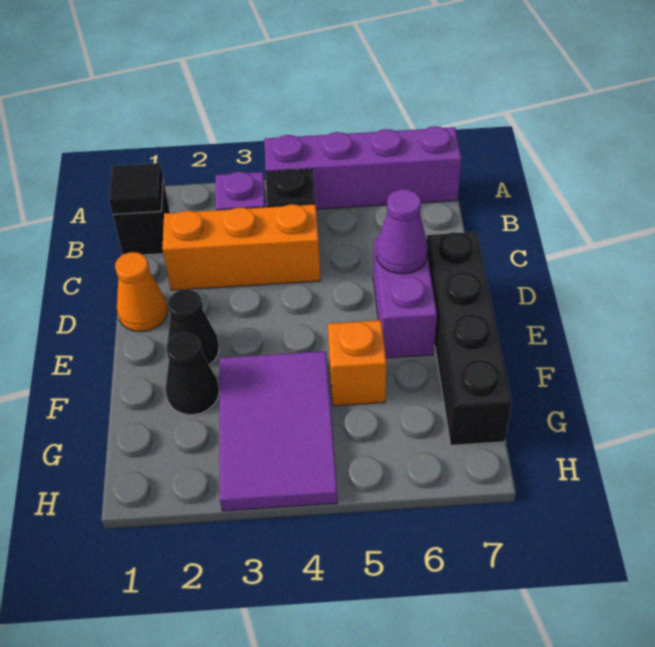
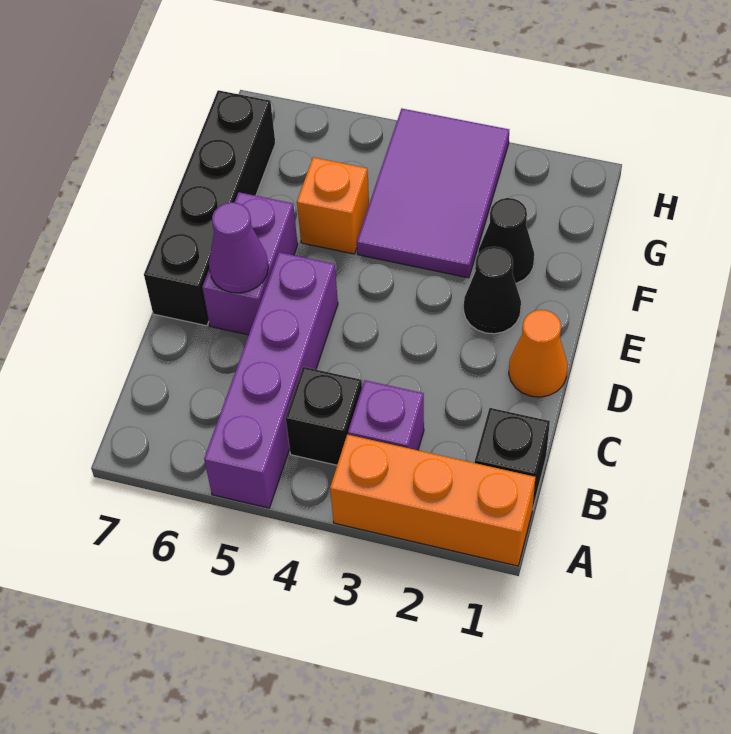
purple 1x4 brick [264,126,462,209] -> purple 1x4 brick turned to [204,252,338,508]
black 1x1 tile [109,163,163,214] -> none
orange 1x3 brick [163,204,320,290] -> orange 1x3 brick moved to [330,435,535,566]

